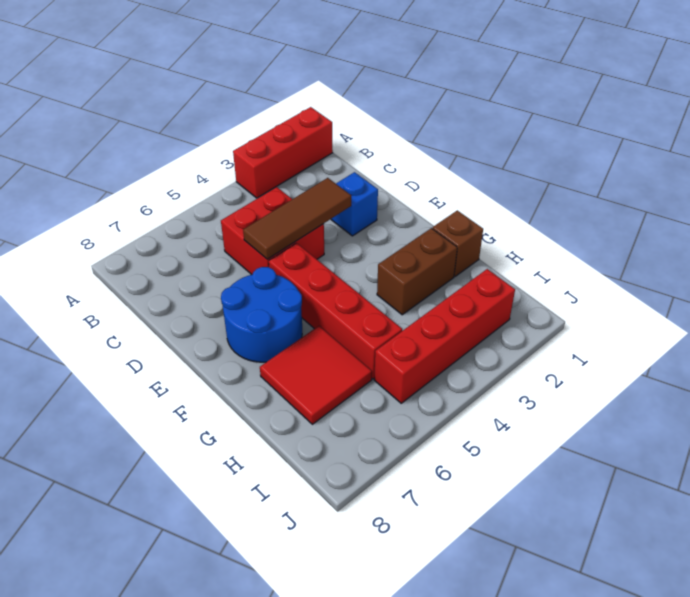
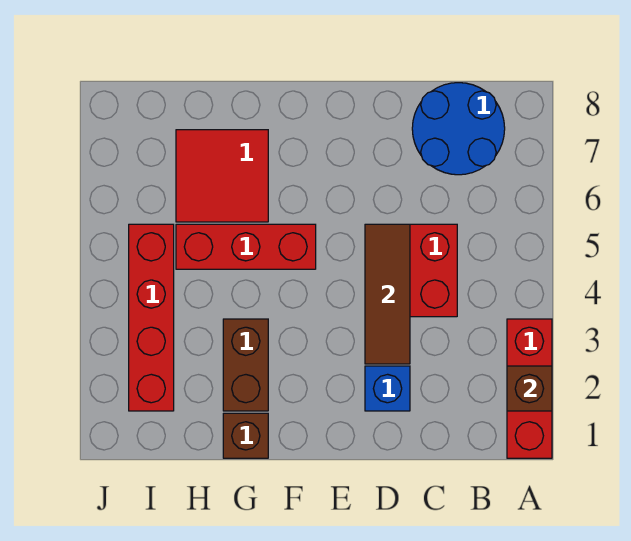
none -> brown 1x1 brick [507,366,552,411]
red 1x4 brick [269,243,402,379] -> red 1x3 brick [176,224,316,269]
blue 2x2 round brick [221,267,302,362] -> blue 2x2 round brick moved to [412,83,505,175]

